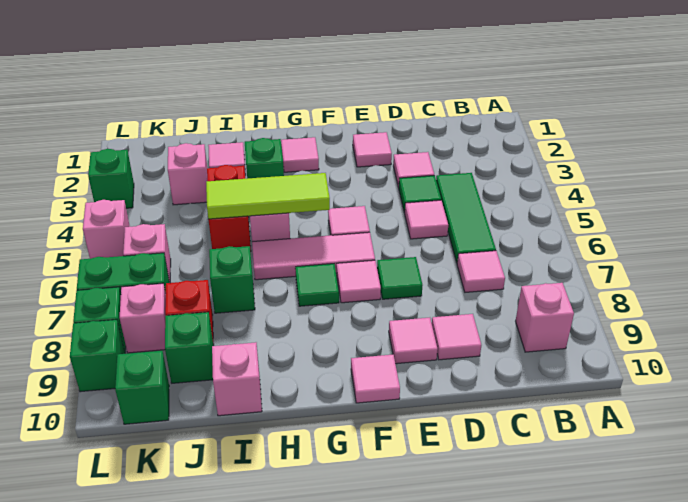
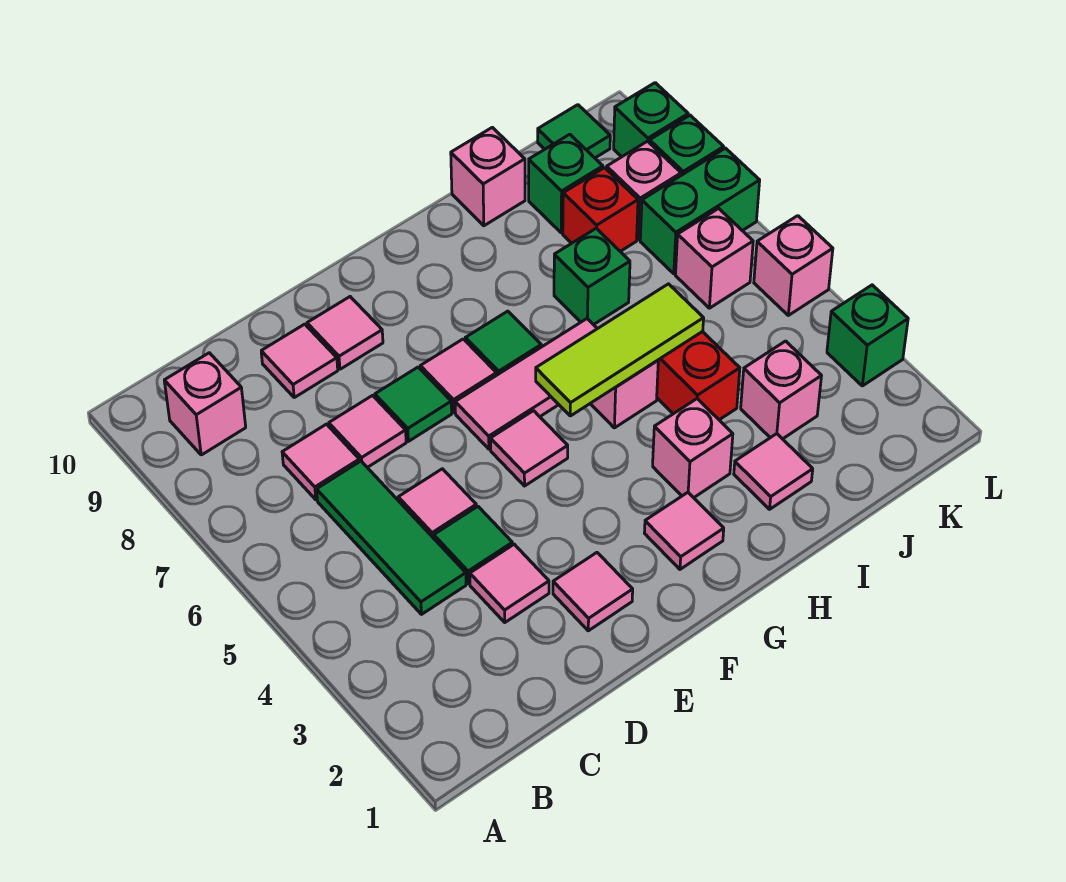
pink 1x1 tile [351,355,400,403] -> pink 1x1 tile moved to [329,396,406,467]
green 1x1 brick [245,138,284,178] -> pink 1x1 brick [653,399,733,498]
green 1x1 brick [115,351,169,424] -> green 1x1 tile [538,105,610,158]

